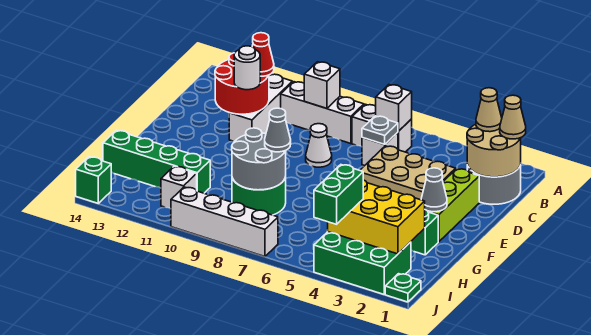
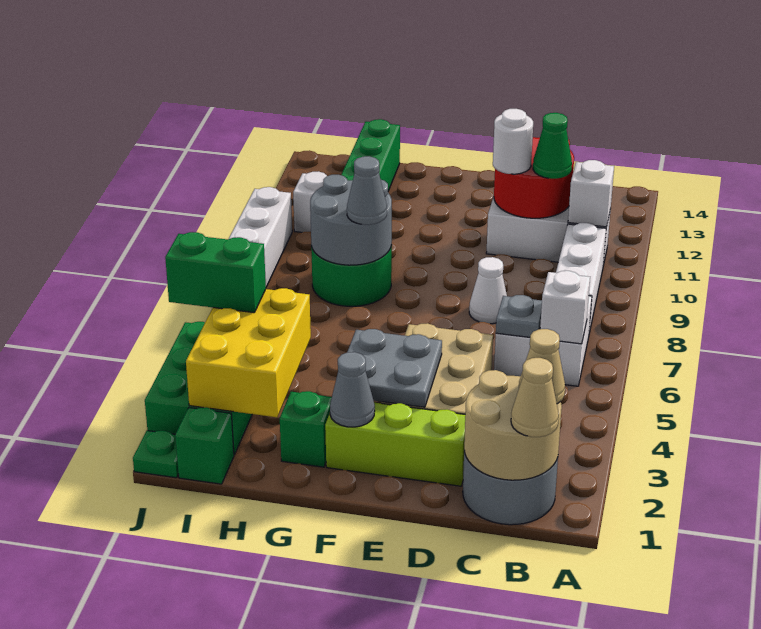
white 1x1 brick [304,62,340,109] -> white 1x1 brick moved to [568,160,614,227]
red 1x1 cone [252,33,274,76] -> green 1x1 cone [533,113,572,179]
none -> grey 2x2 plate [347,329,442,407]
green 1x1 brick [76,157,111,203] -> green 1x1 brick moved to [175,407,234,484]

